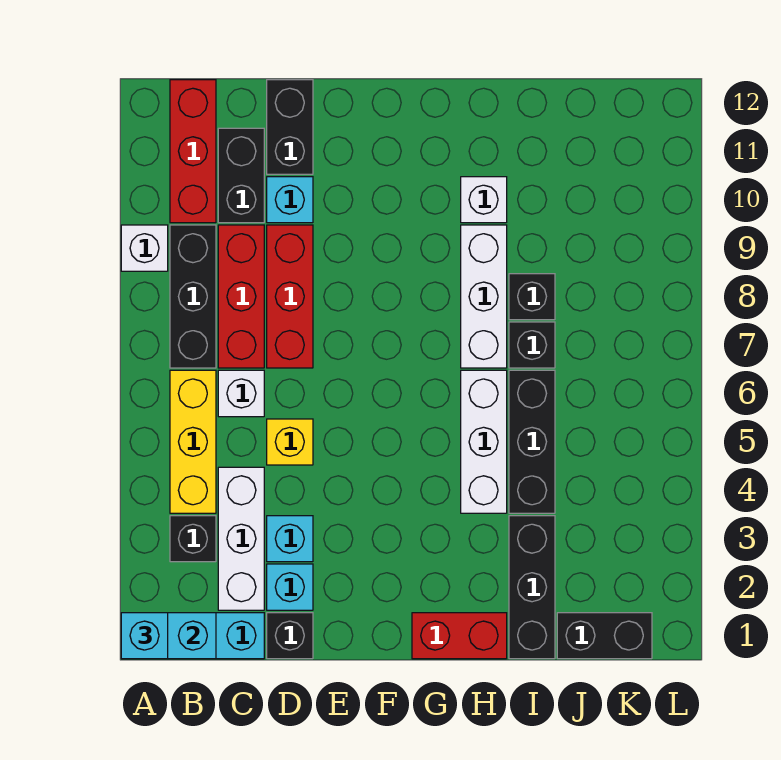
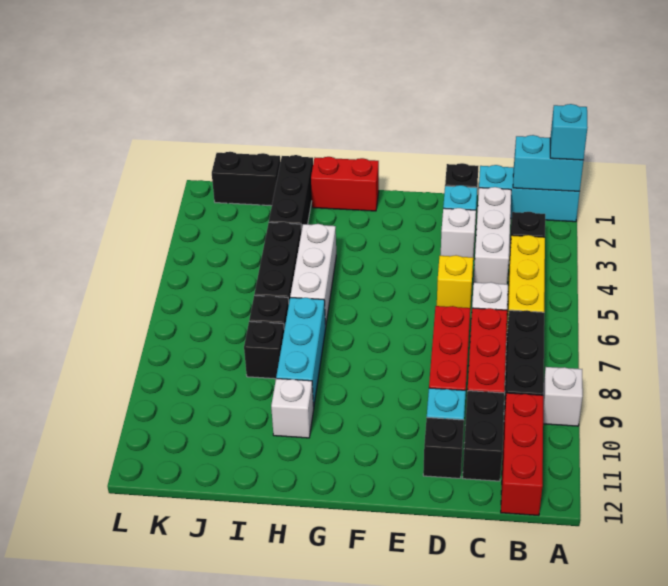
cyan 1x1 brick [267,516,313,562] -> white 1x1 brick [441,208,476,257]
black 1x2 brick [267,80,313,174] -> black 1x1 brick [423,418,464,478]
white 1x3 brick [461,225,507,368] -> cyan 1x3 brick [276,298,326,409]

